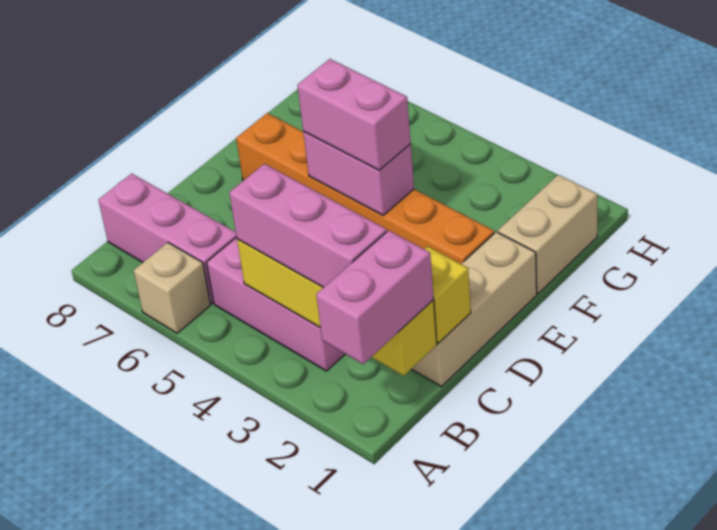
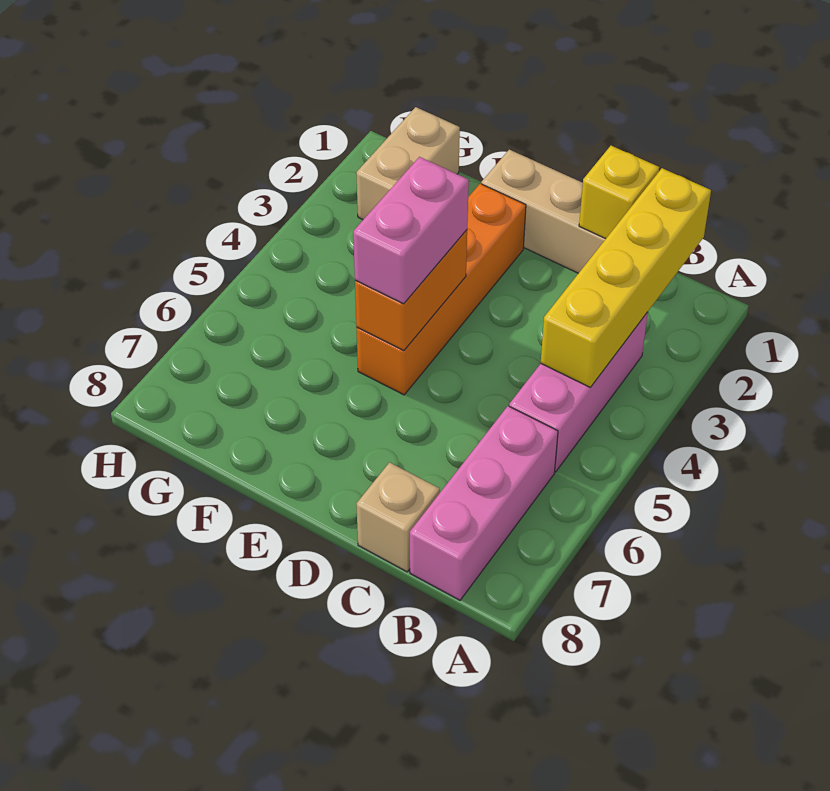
pink 1x2 brick [316,230,434,364] -> none
tan 1x1 brick [134,242,211,333] -> tan 1x1 brick moved to [356,462,440,572]
pink 1x3 brick [229,164,387,288] -> none
orange 1x6 brick [236,113,494,264] -> orange 1x4 brick [356,184,526,395]
pink 1x2 brick [303,131,414,215] -> orange 1x2 brick [355,230,467,351]
tan 1x2 brick [498,175,598,294] -> tan 1x2 brick turned to [356,107,460,220]

